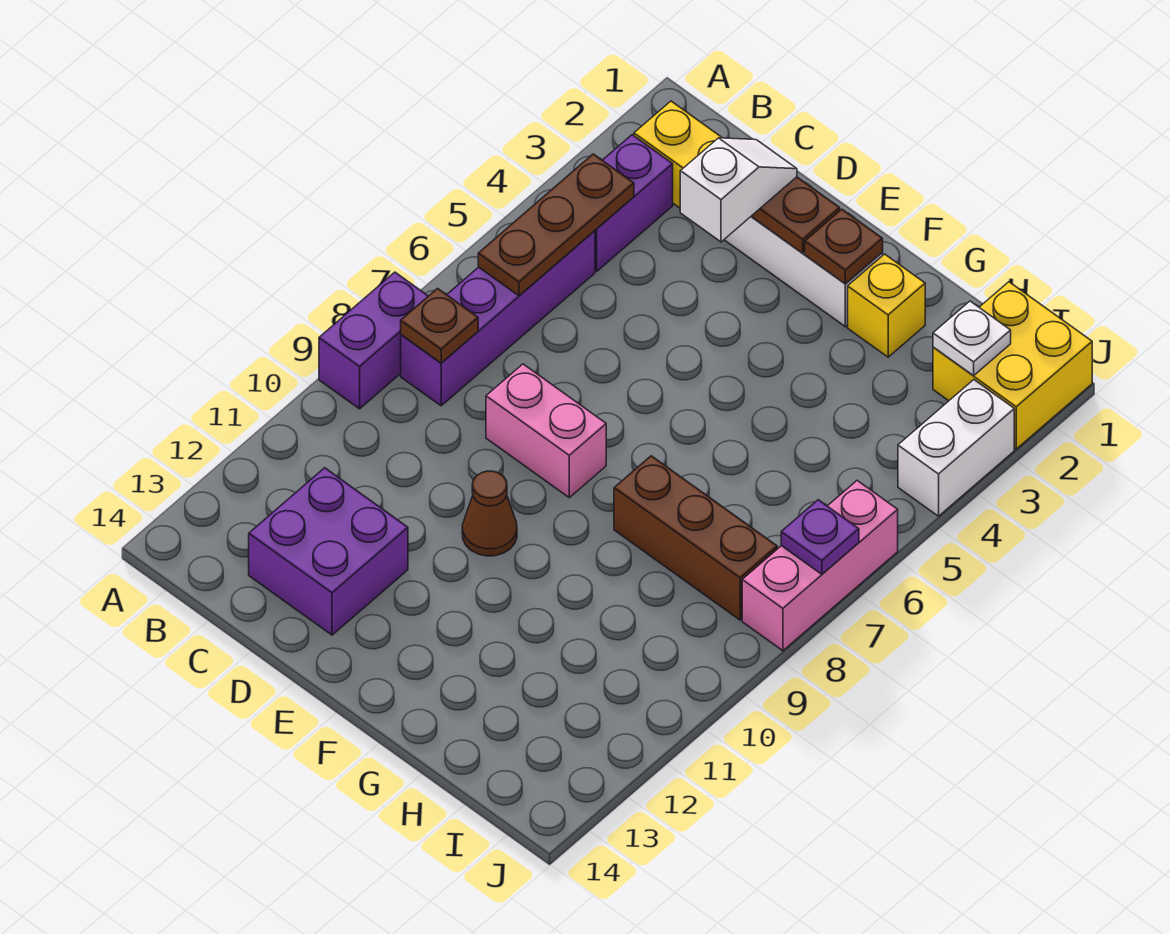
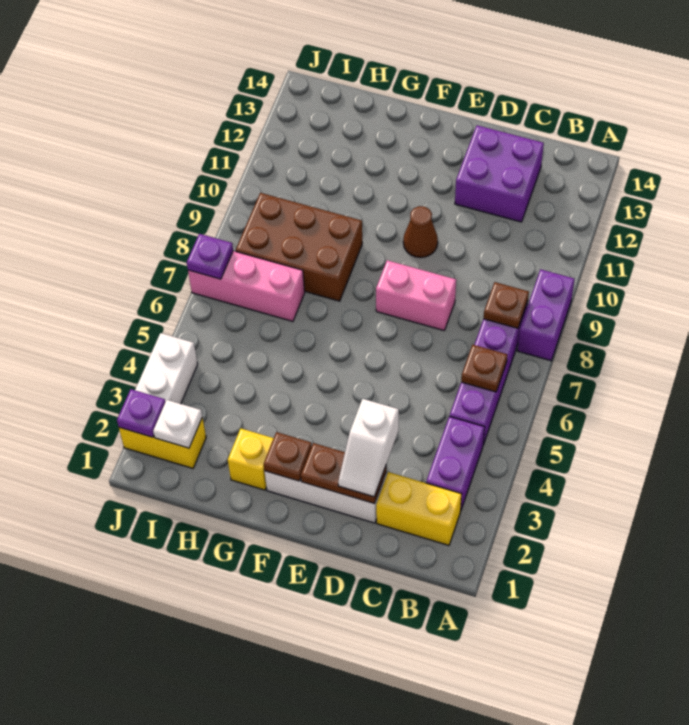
brown 1x3 plate [478,154,634,296] -> brown 1x1 plate [461,345,507,392]
brown 1x3 brick [614,456,777,620] -> brown 2x3 brick [236,193,362,301]
yellow 2x2 brick [933,282,1092,449] -> yellow 1x2 brick [119,418,206,468]
none -> purple 1x1 plate [117,389,165,437]
pink 1x3 brick [742,481,898,651] -> pink 1x3 brick turned to [188,251,305,321]

